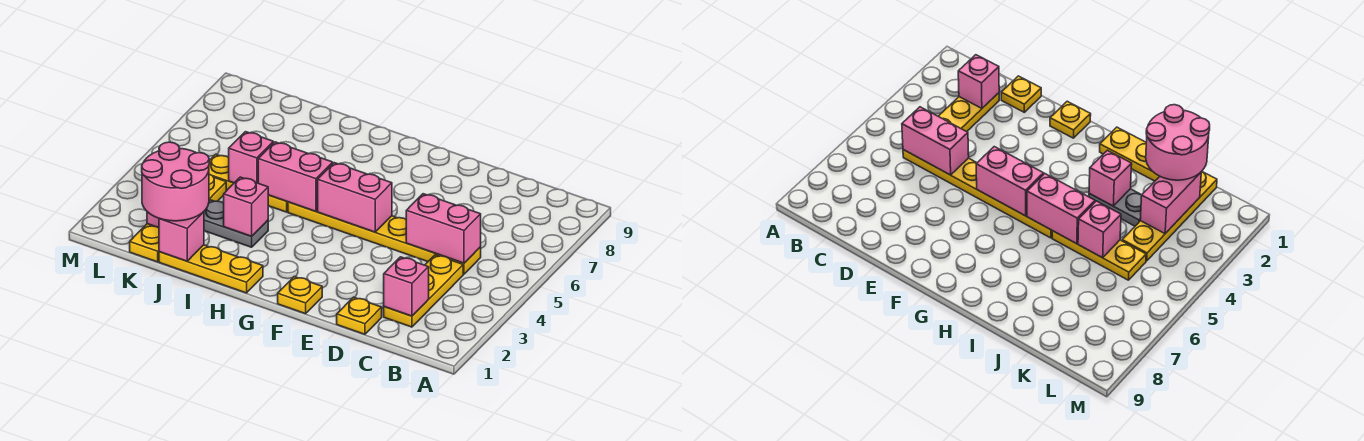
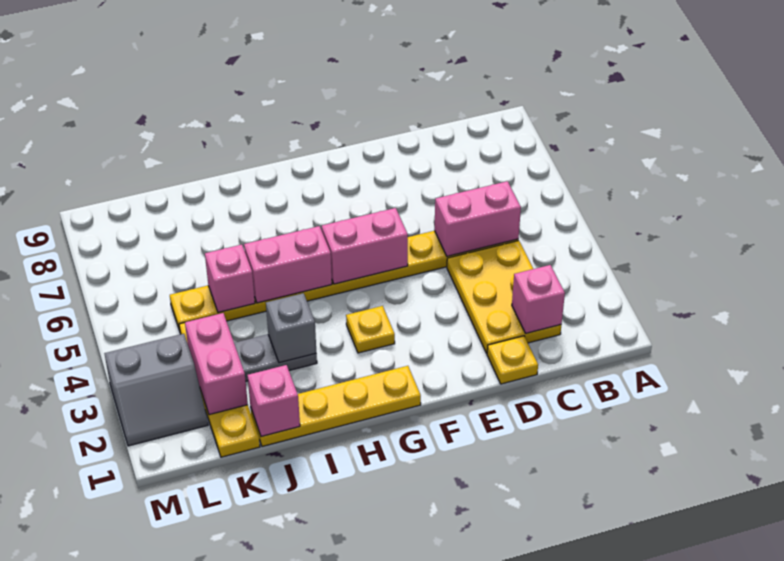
yellow 1x3 plate [384,255,463,327] -> yellow 2x3 plate [447,241,561,353]
yellow 1x1 plate [278,277,322,314] -> yellow 1x1 plate moved to [346,306,395,353]
yellow 1x3 plate [159,245,263,293] -> yellow 1x4 plate [250,366,421,447]
pink 1x1 brick [224,177,268,236] -> grey 1x1 brick [266,293,316,363]
pink 2x2 round brick [142,142,209,221] -> none
none -> grey 2x2 slope [104,334,208,446]

